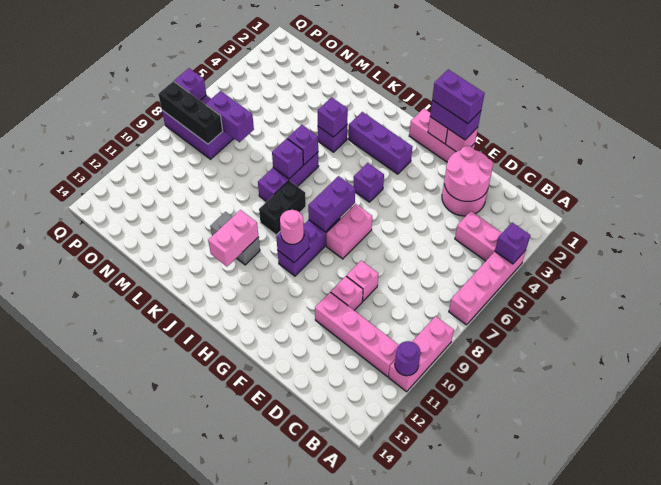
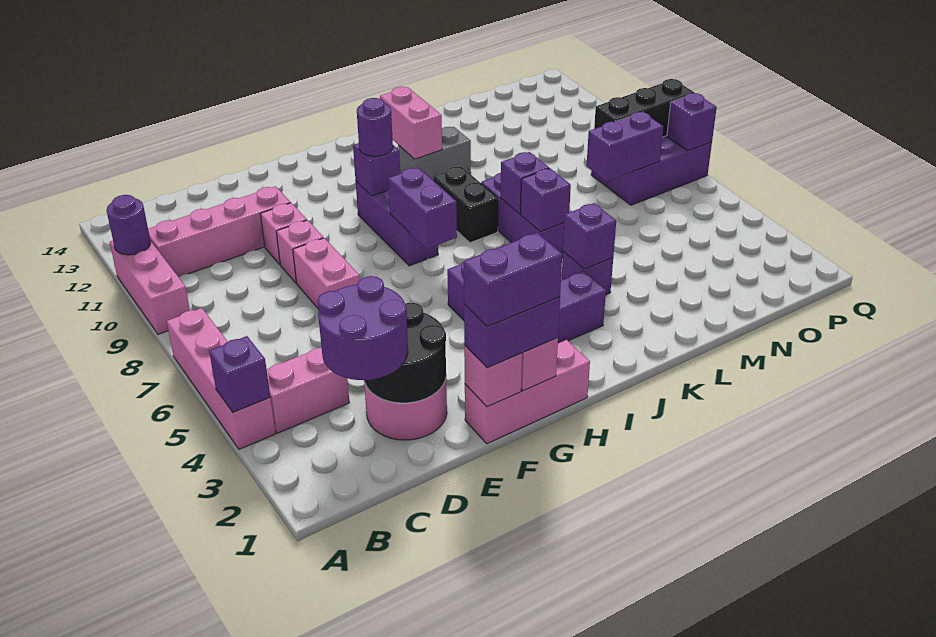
none -> purple 2x2 round brick [318,276,408,380]
pink 2x2 round brick [444,146,493,202] -> black 2x2 round brick [364,302,446,403]
pink 1x2 brick [326,204,372,259] -> pink 1x2 brick moved to [293,238,360,309]
pink 1x1 round brick [280,210,304,244] -> purple 1x1 round brick [357,98,393,156]

